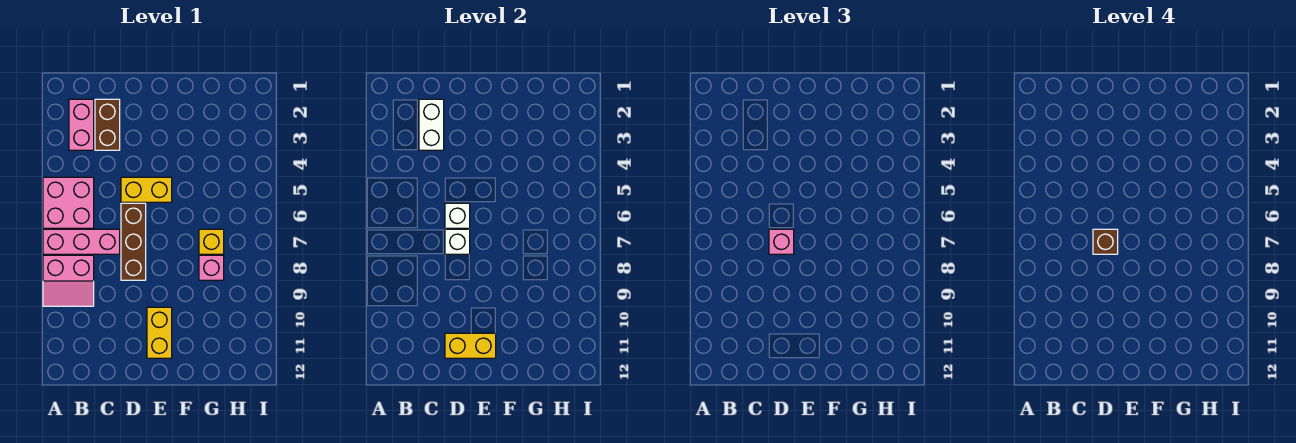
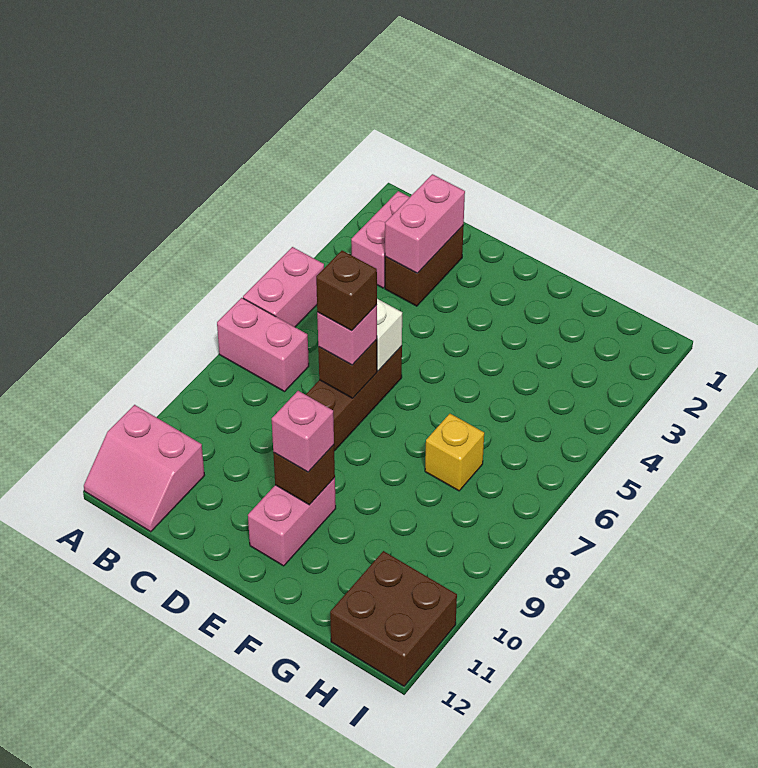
pink 2x2 brick [43,177,94,228] -> pink 1x2 brick [243,247,324,327]
pink 1x3 brick [43,229,120,254] -> pink 1x2 brick [217,298,309,392]
pink 2x2 slope [43,255,94,306] -> pink 2x2 slope moved to [84,405,205,532]
white 1x2 brick [419,99,444,150] -> pink 1x2 brick [385,174,465,273]
yellow 1x2 brick [121,177,172,202] -> none
white 1x1 brick [445,229,470,254] -> brown 1x1 brick [318,339,377,398]
yellow 1x2 brick [445,333,496,358] -> none
yellow 1x2 brick [147,307,172,358] -> pink 1x2 brick [248,477,336,566]
none -> brown 1x1 brick [273,445,335,505]
pink 1x1 brick [199,255,224,280] -> pink 1x1 brick moved to [272,391,334,472]
none -> brown 2x2 brick [330,551,457,686]

